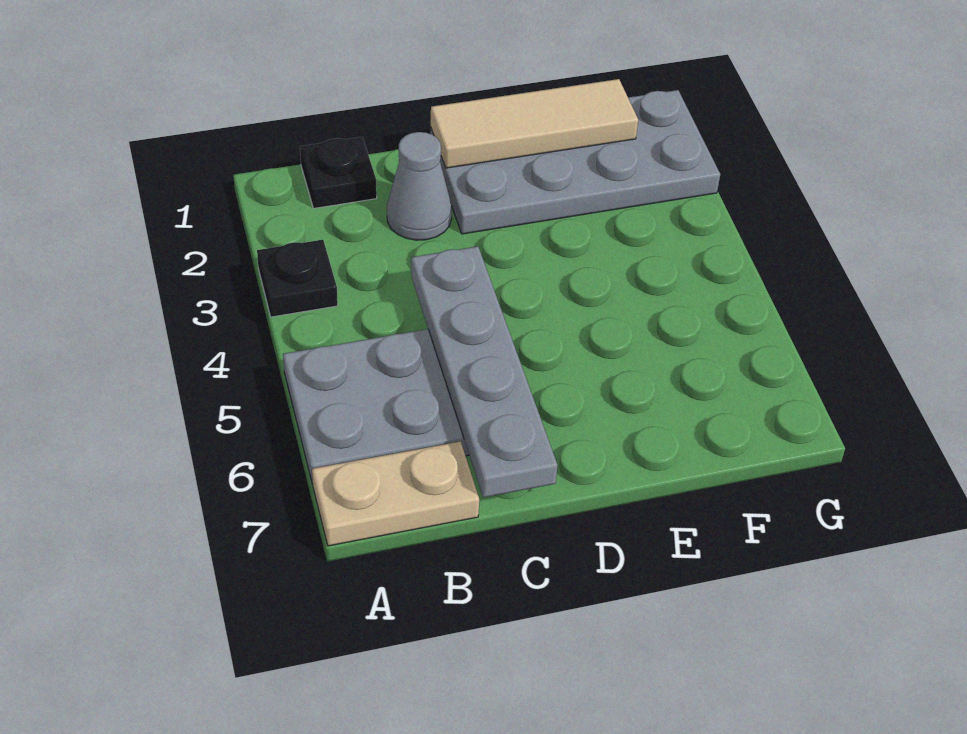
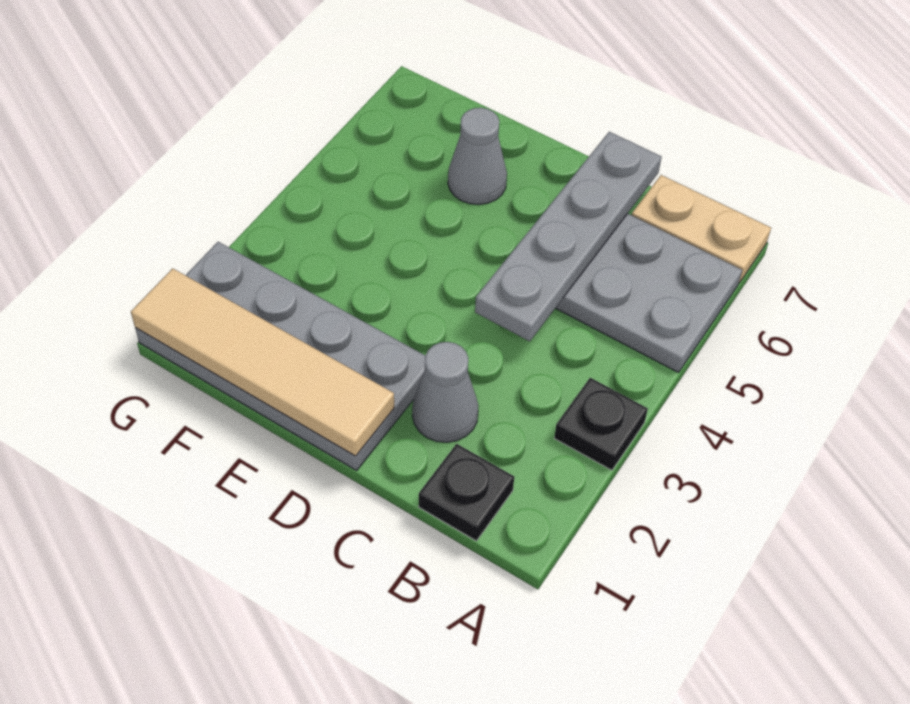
tan 1x3 tile [431,79,638,168] -> tan 1x4 tile [131,268,394,456]
none -> grey 1x1 cone [448,108,507,205]

